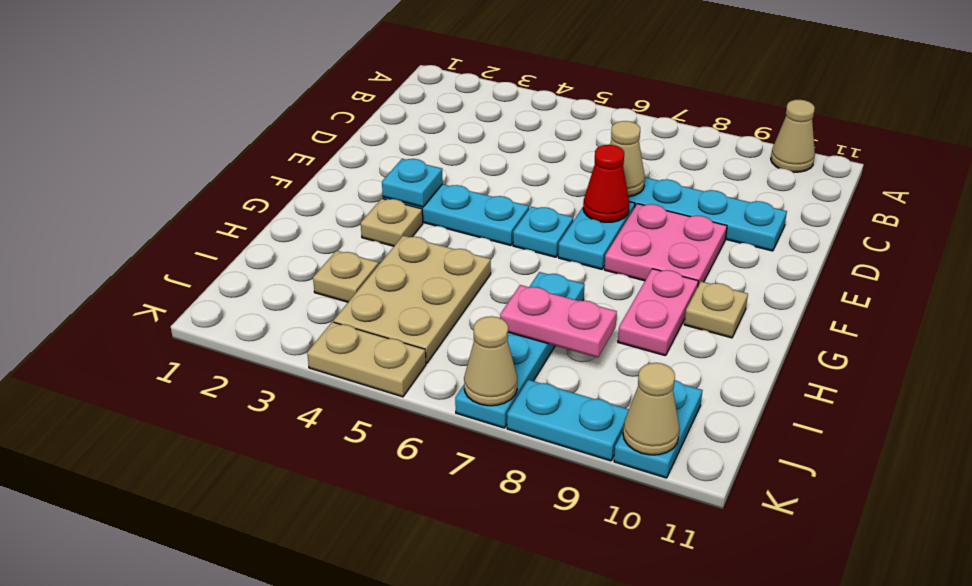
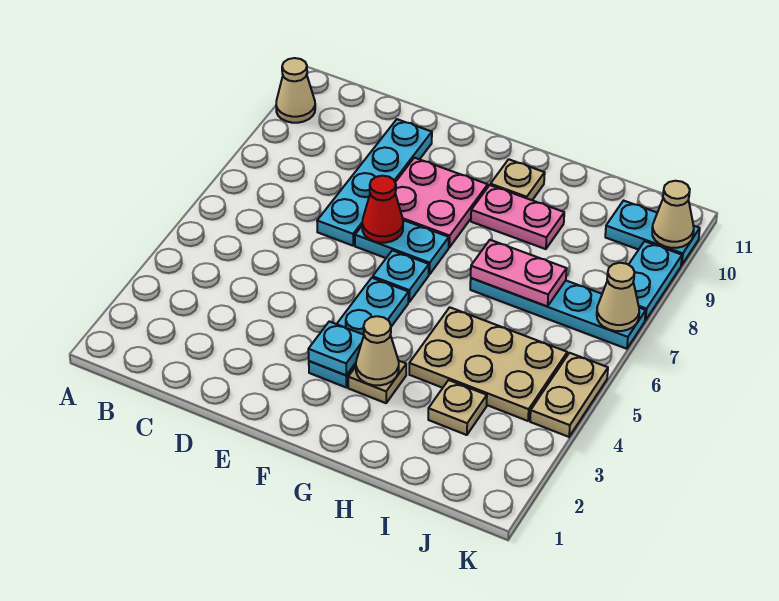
tan 1x1 cone [610,121,645,197] -> tan 1x1 cone moved to [356,316,399,385]
pink 1x2 plate [500,285,617,358] -> pink 1x2 plate turned to [471,240,567,306]

